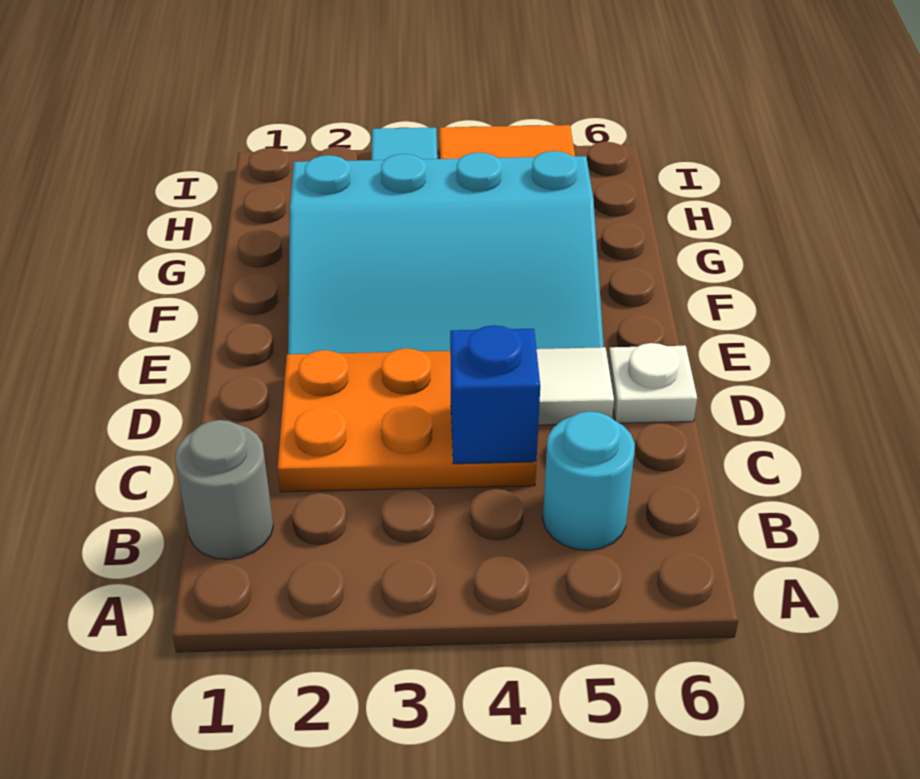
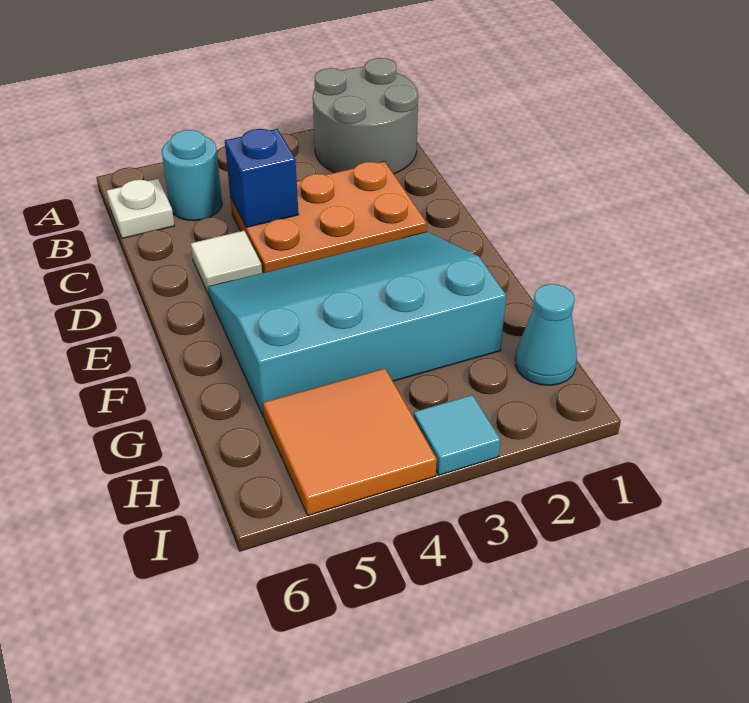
grey 1x1 round brick [175,420,273,560] -> grey 2x2 round brick [313,58,418,174]
white 1x1 plate [608,343,697,423] -> white 1x1 plate moved to [107,179,174,238]
none -> cyan 1x1 cone [515,284,577,385]

